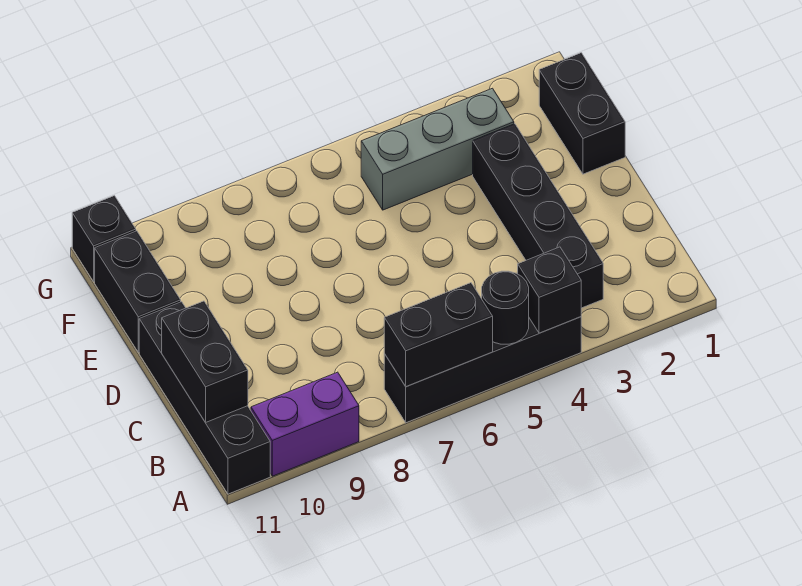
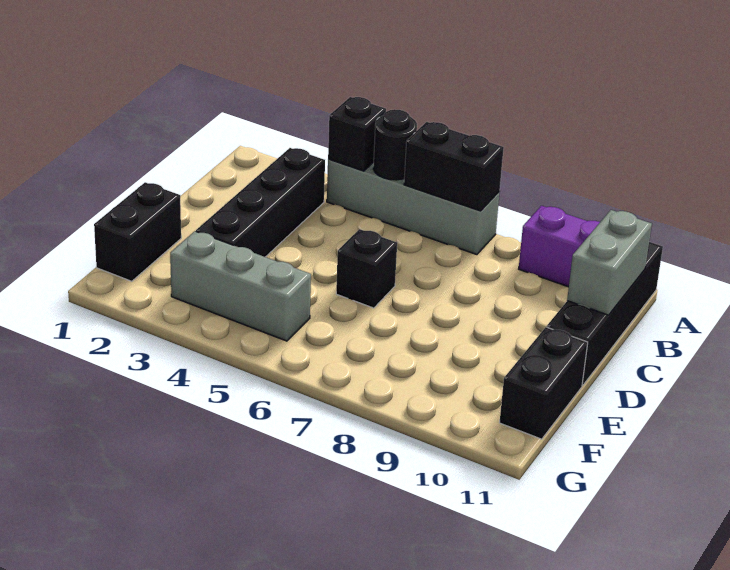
black 1x4 brick [384,317,581,423] -> grey 1x4 brick [327,159,499,255]
black 1x2 brick [162,301,248,422] -> grey 1x2 brick [567,210,652,315]
black 1x1 brick [72,196,136,282] -> black 1x1 brick moved to [336,229,397,308]

